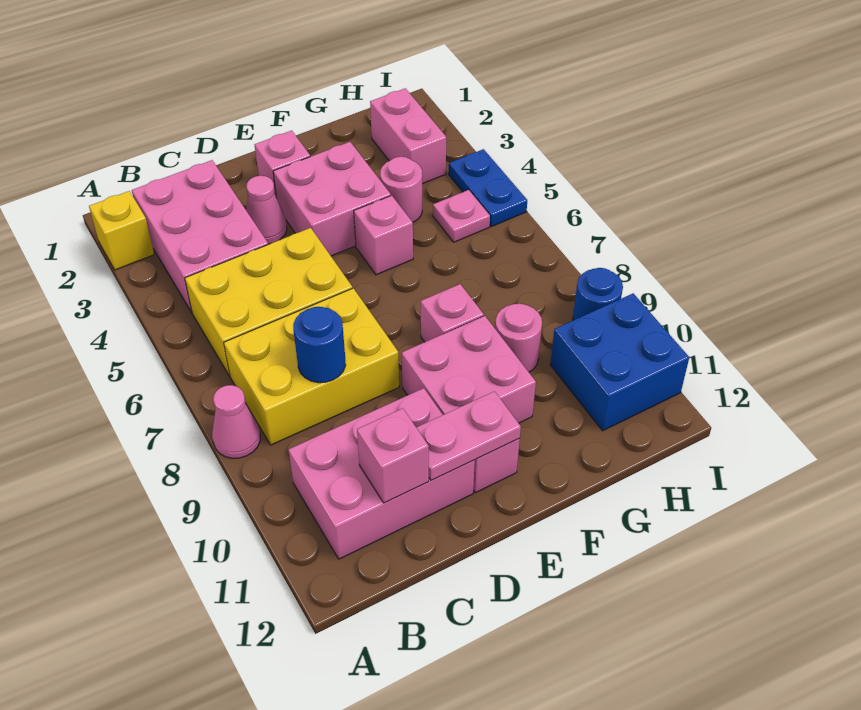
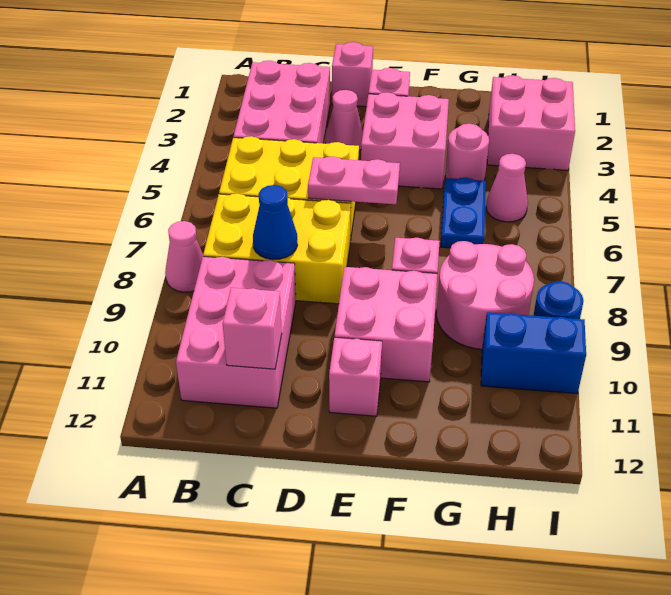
yellow 1x1 brick [89,191,154,270] -> none
pink 2x3 brick [289,388,475,559] -> pink 2x3 brick turned to [176,257,296,408]
blue 1x1 round brick [293,307,346,383] -> blue 1x1 cone [253,185,298,260]
pink 1x2 plate [416,391,521,480] -> pink 1x2 plate moved to [308,156,400,204]
pink 1x1 brick [354,195,413,275] -> pink 1x1 brick moved to [332,42,373,107]
pink 1x1 round brick [495,304,542,372] -> pink 2x2 round brick [436,241,534,349]
pink 1x2 brick [370,88,446,184] -> pink 2x2 brick [487,75,575,170]
pink 1x1 plate [433,190,490,242] -> pink 1x1 cone [486,154,528,222]
blue 2x2 brick [550,293,689,431] -> blue 1x2 brick [481,312,586,394]
blue 1x2 plate [449,149,527,227] -> blue 1x2 plate moved to [441,177,486,248]

